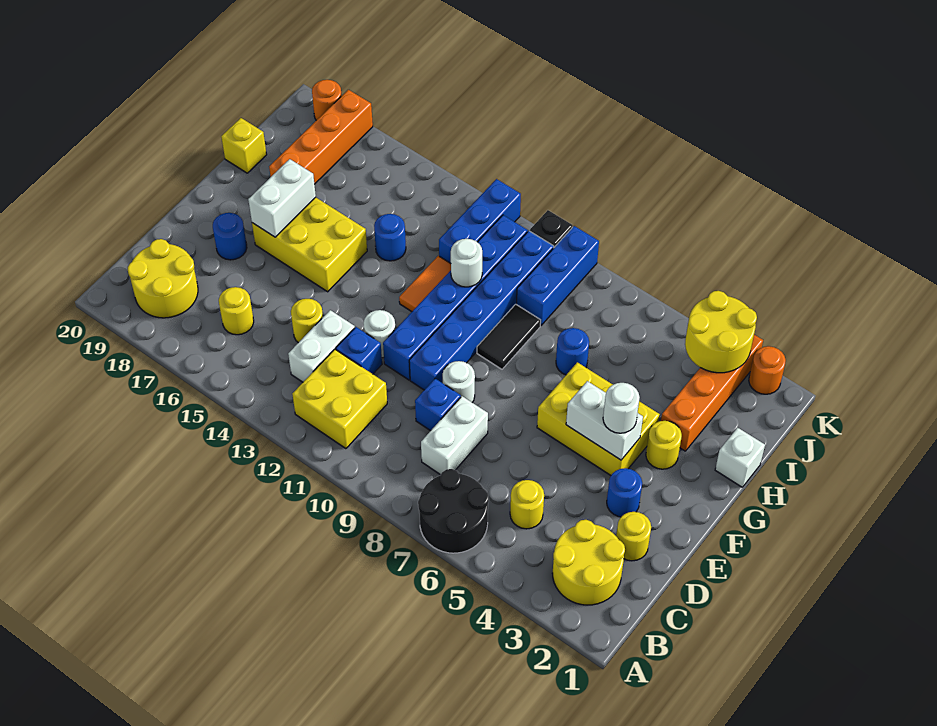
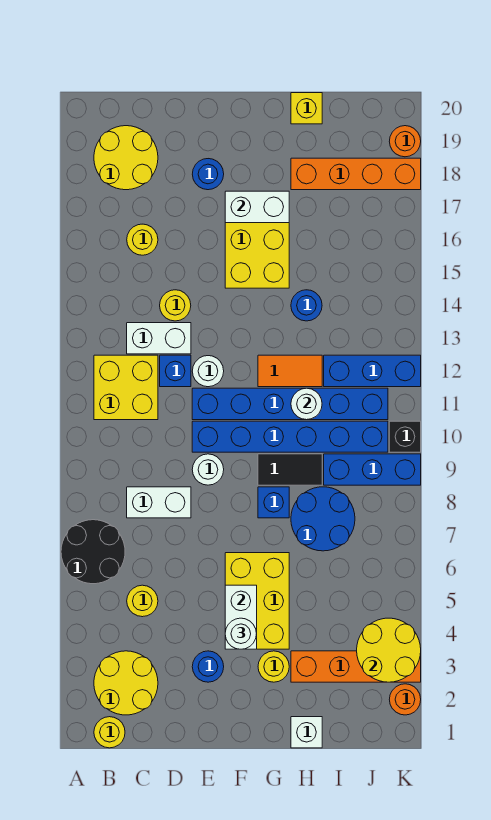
yellow 1x1 round brick [616,512,651,561] -> yellow 1x1 round brick moved to [94,717,125,748]
blue 1x1 brick [415,379,461,431] -> blue 1x1 brick moved to [258,487,289,518]
blue 1x1 round brick [556,328,589,375] -> blue 2x2 round brick [291,487,355,551]

